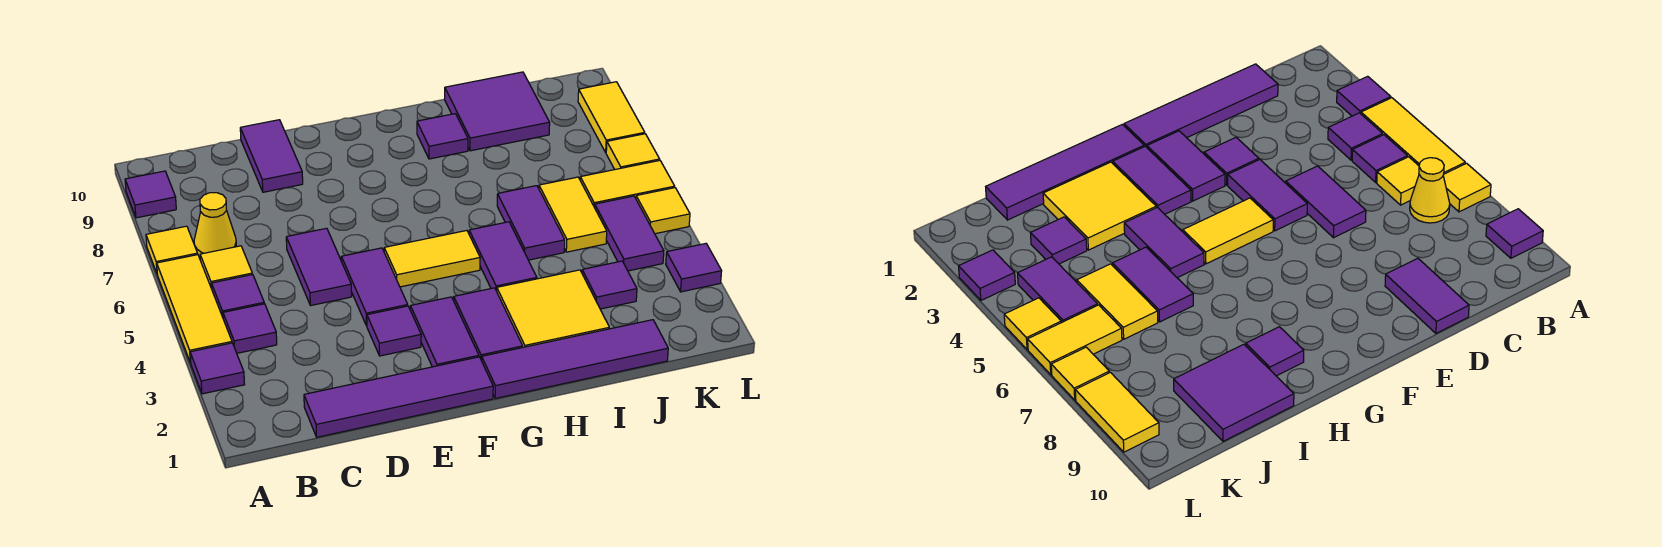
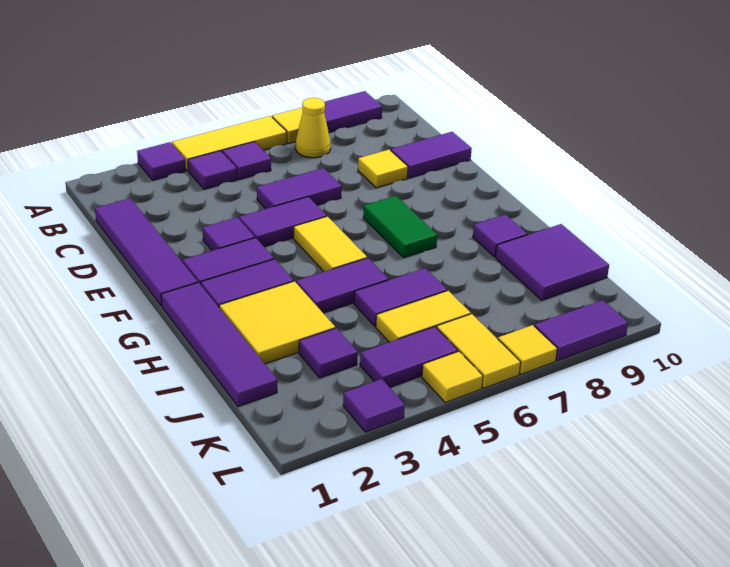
purple 1x1 tile [125,171,176,218] -> purple 1x2 tile [324,91,382,132]
yellow 1x1 tile [200,246,252,289] -> yellow 1x1 tile moved to [358,149,408,188]
none -> green 1x2 tile [363,196,437,258]
yellow 1x2 tile [578,82,645,152] -> purple 1x2 tile [534,300,628,361]

